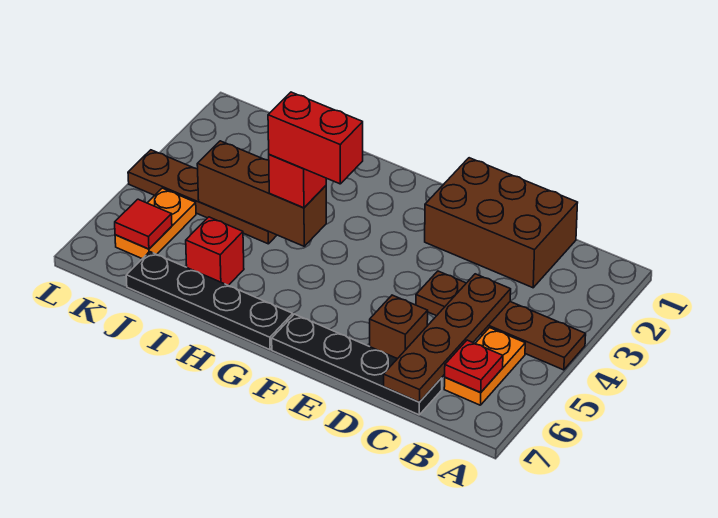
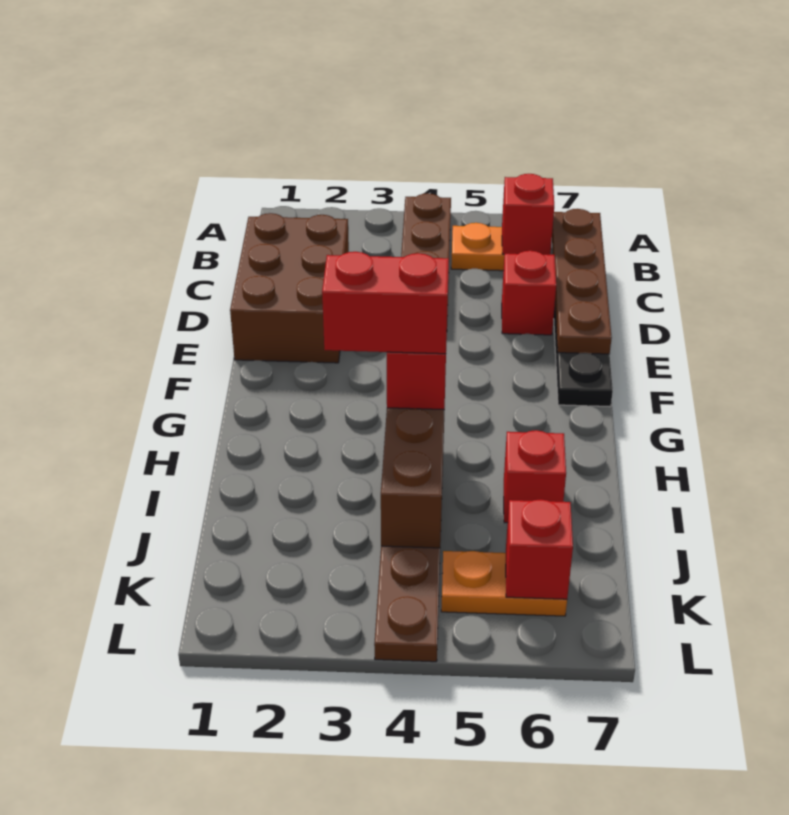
red 1x1 plate [445,340,503,393] -> red 1x1 brick [502,174,554,255]
brown 1x4 plate [384,274,511,402] -> brown 1x4 plate turned to [552,209,612,354]
brown 1x1 brick [370,295,428,359] -> red 1x1 brick [502,251,556,335]
red 1x2 brick [268,92,363,184] -> red 1x2 brick turned to [322,252,449,354]
black 1x4 plate [126,252,293,350] -> none
red 1x1 tile [115,199,172,249] -> red 1x1 brick [506,499,573,599]

